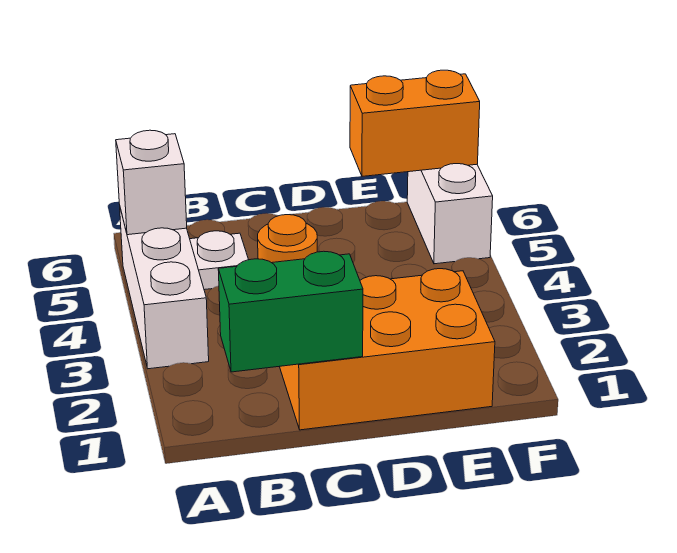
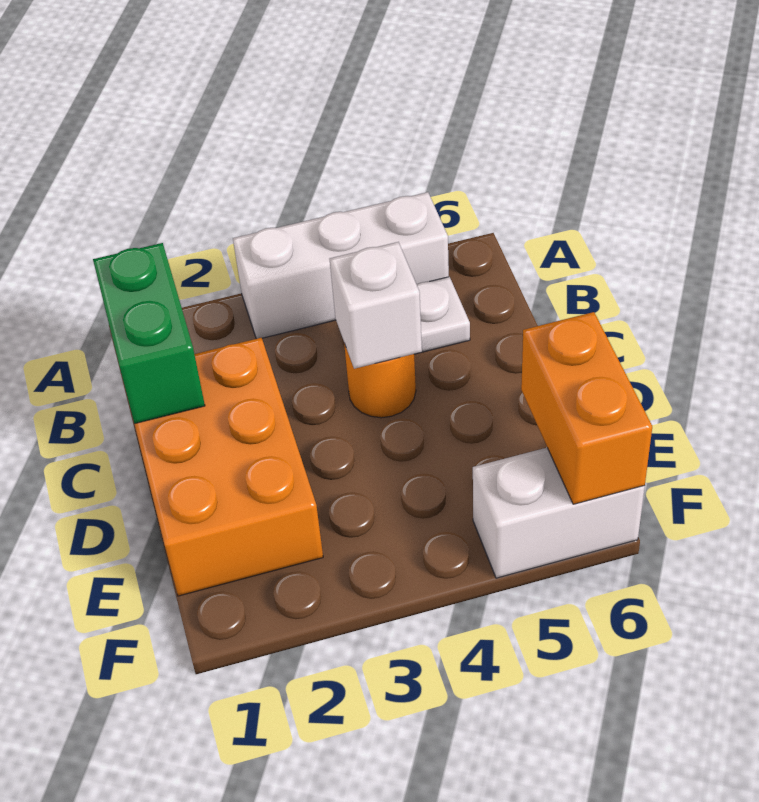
white 1x1 brick [116,130,187,235] -> white 1x1 brick moved to [330,242,422,369]

